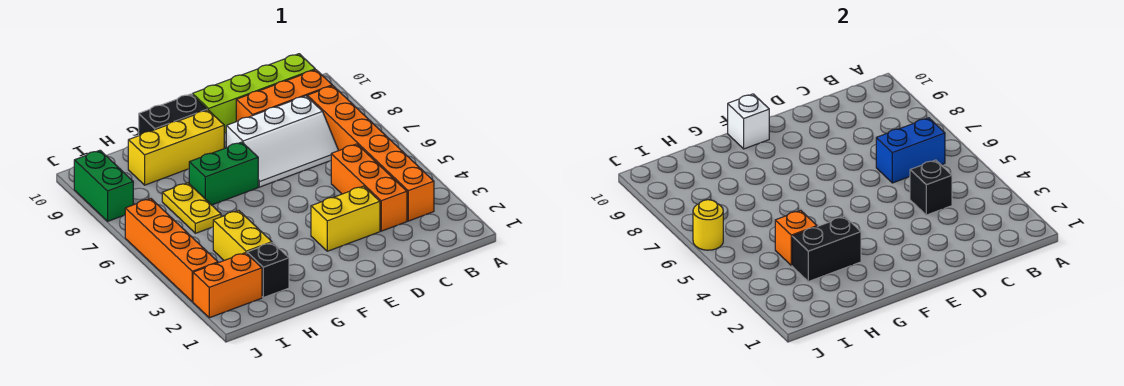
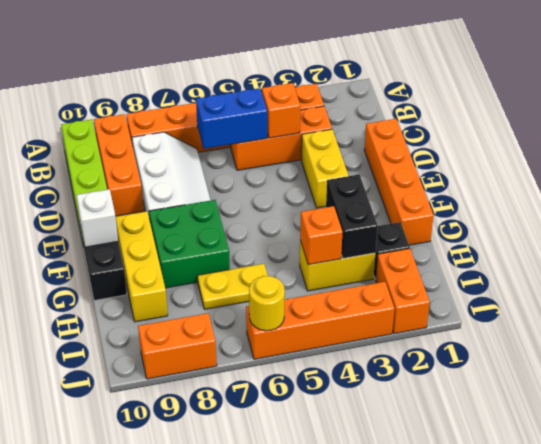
blue 1x2 brick [876,118,945,183] -> blue 1x2 brick turned to [196,88,267,149]
black 1x1 brick [910,160,952,215] -> orange 1x1 brick [262,83,300,138]
none -> orange 1x4 brick [364,119,434,245]
green 1x2 brick [189,142,258,205] -> green 2x2 brick [149,200,230,288]
green 1x2 brick [74,150,133,221] -> orange 1x2 brick [138,313,217,379]

